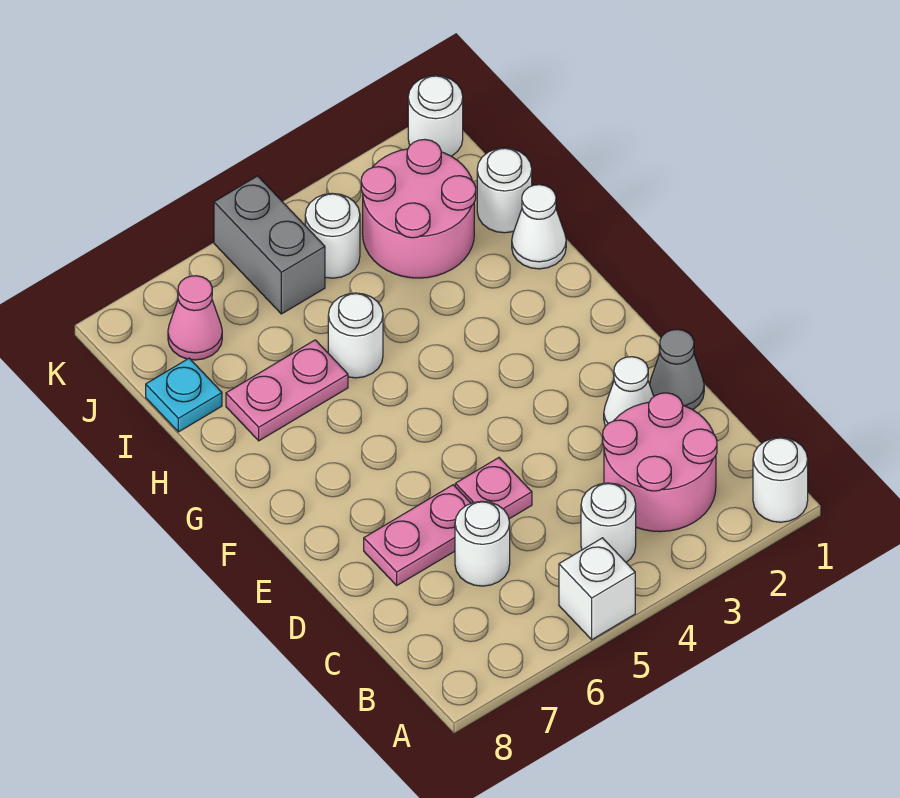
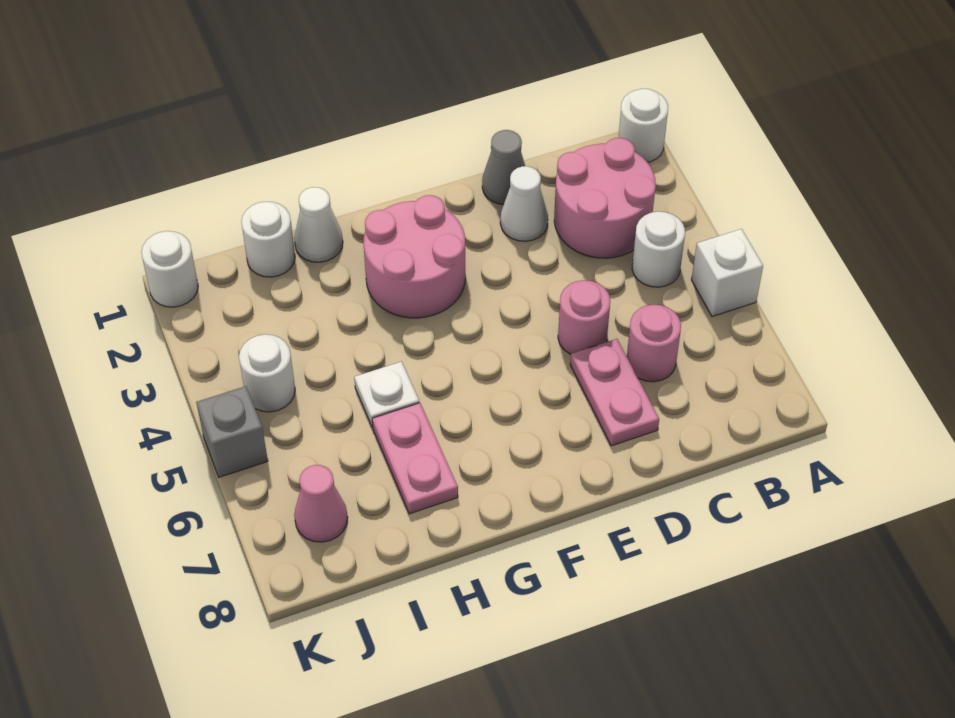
white 1x1 round brick [455,501,510,586] -> pink 1x1 round brick [627,305,681,382]
pink 1x1 plate [455,458,532,519] -> pink 1x1 round brick [558,280,610,354]
white 1x1 round brick [328,293,383,378] -> white 1x1 plate [354,361,419,427]
pink 2x2 round brick [361,140,476,278] -> pink 2x2 round brick moved to [363,195,465,318]
cyan 1x1 plate [146,358,222,432] -> none
grey 1x2 brick [214,176,325,314] -> grey 1x1 brick [196,386,268,477]

